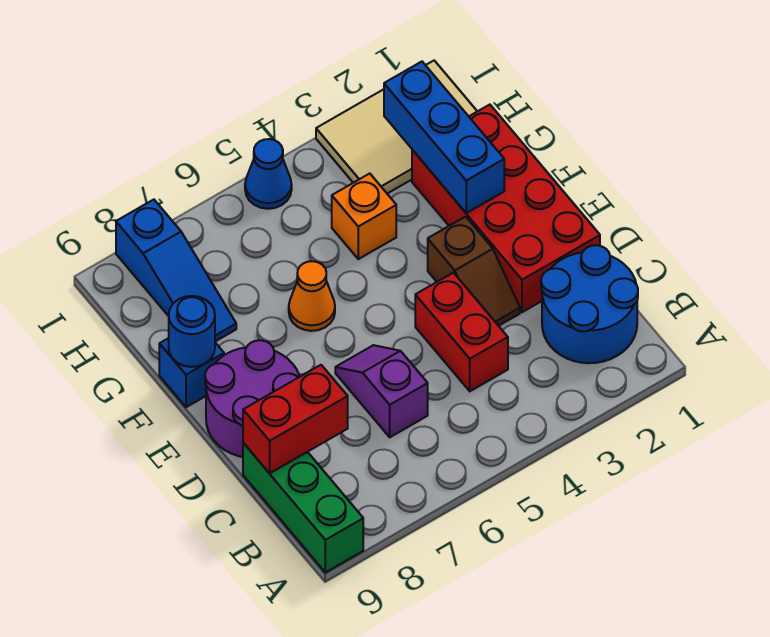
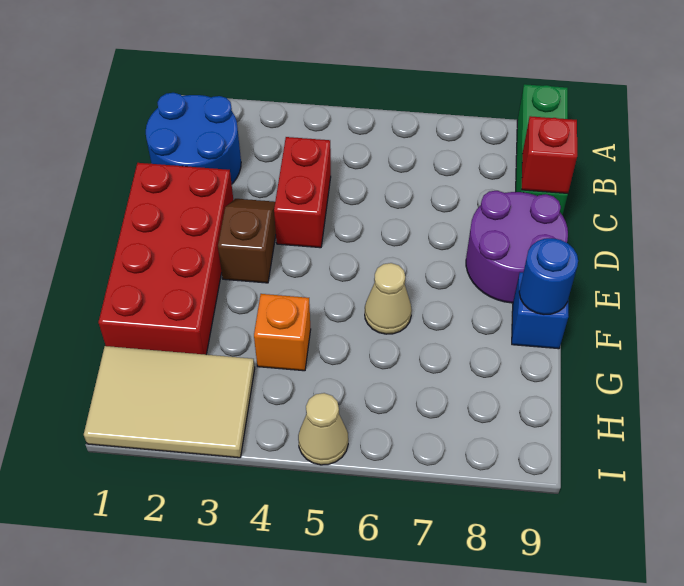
purple 1x2 slope [335,345,428,437] -> none
red 1x2 brick [243,365,348,473] -> red 1x1 brick [522,116,577,193]
blue 1x3 brick [384,62,504,213] -> none
orange 1x1 cone [289,261,335,331] -> tan 1x1 cone [365,263,412,334]
blue 1x3 slope [116,200,236,341] -> none
blue 1x1 cone [245,139,292,209] -> tan 1x1 cone [298,393,348,465]

